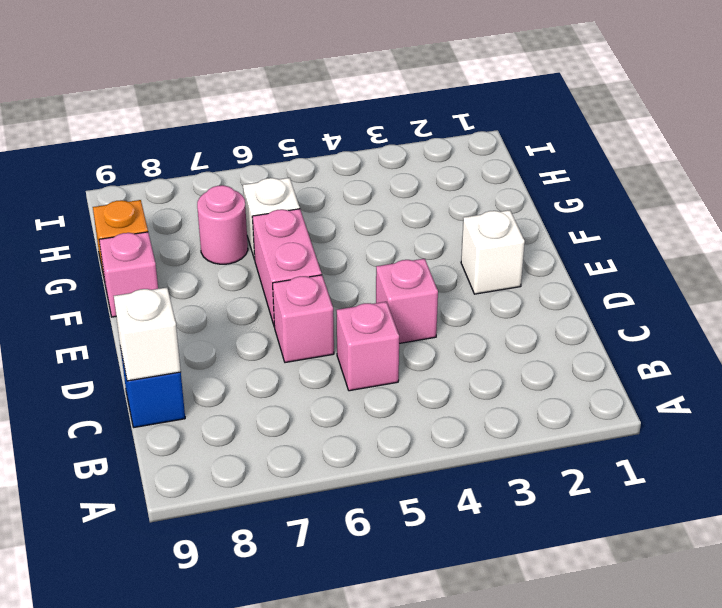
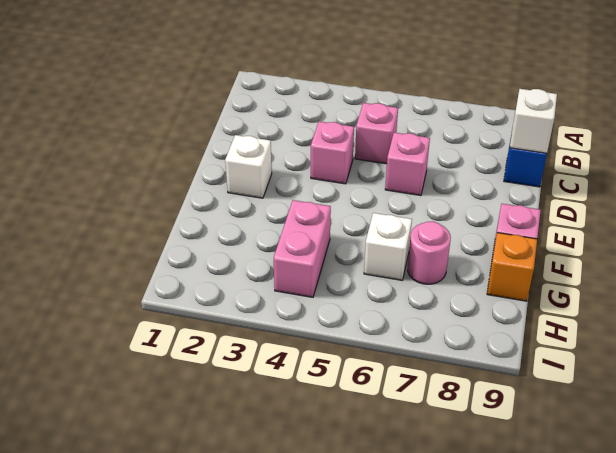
pink 1x2 brick [252,209,322,327] -> pink 1x2 brick moved to [274,200,331,297]

